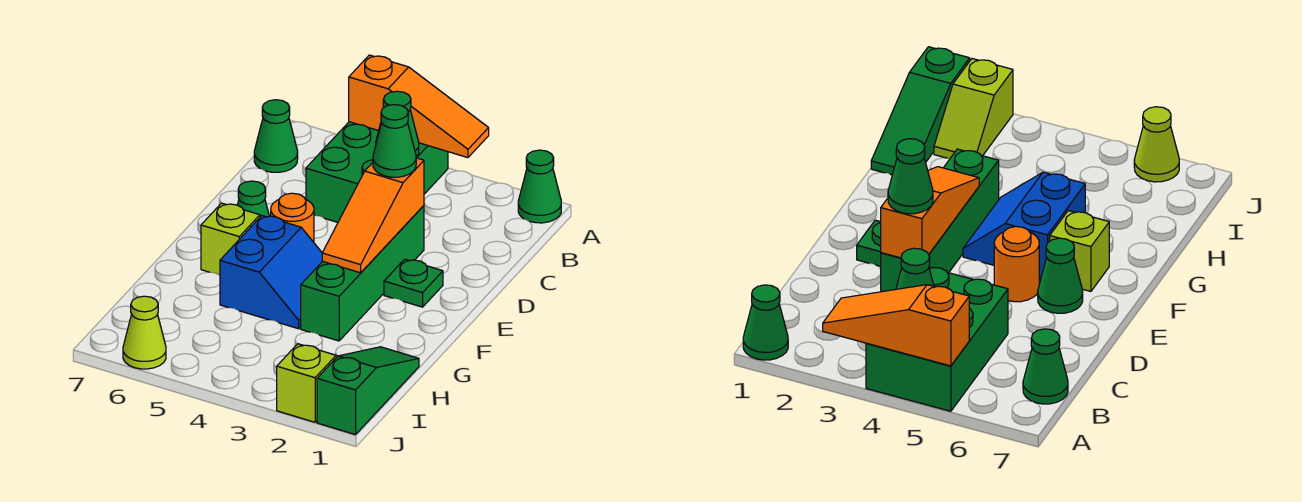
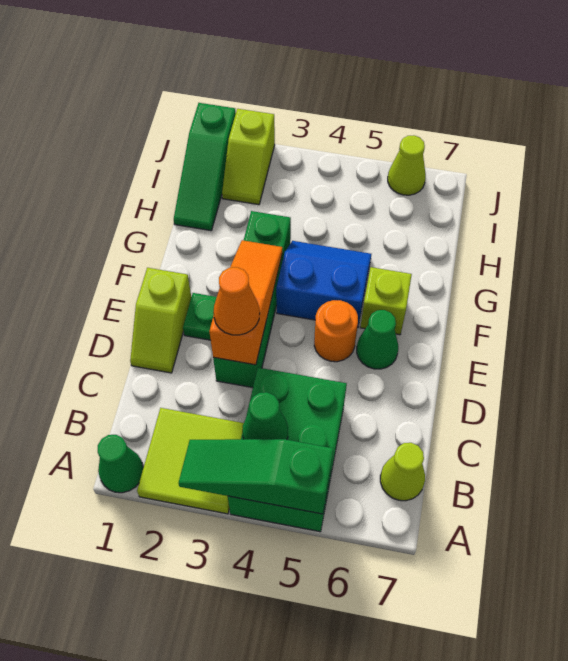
none -> lime 2x2 tile [137,408,244,514]
orange 1x3 slope [349,55,489,158] -> green 1x3 slope [179,439,333,514]
green 1x1 cone [254,100,298,172] -> lime 1x1 cone [380,443,425,501]
none -> lime 1x2 slope [130,268,191,373]
green 1x1 cone [373,105,416,177] -> orange 1x1 cone [213,267,260,335]
blue 2x2 slope [220,216,322,329] -> blue 2x2 slope turned to [276,241,371,326]

